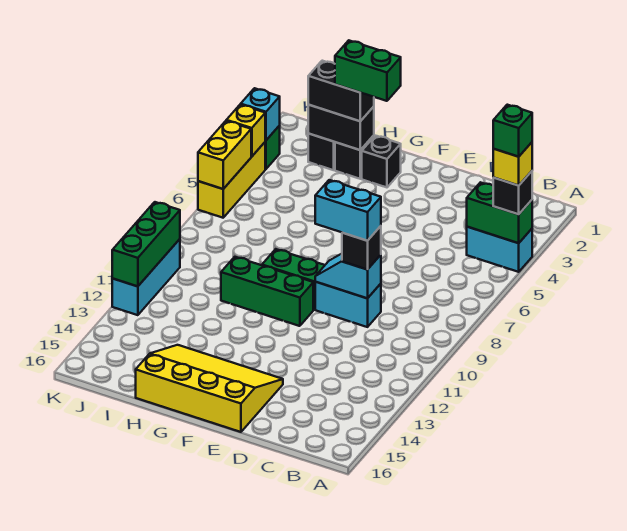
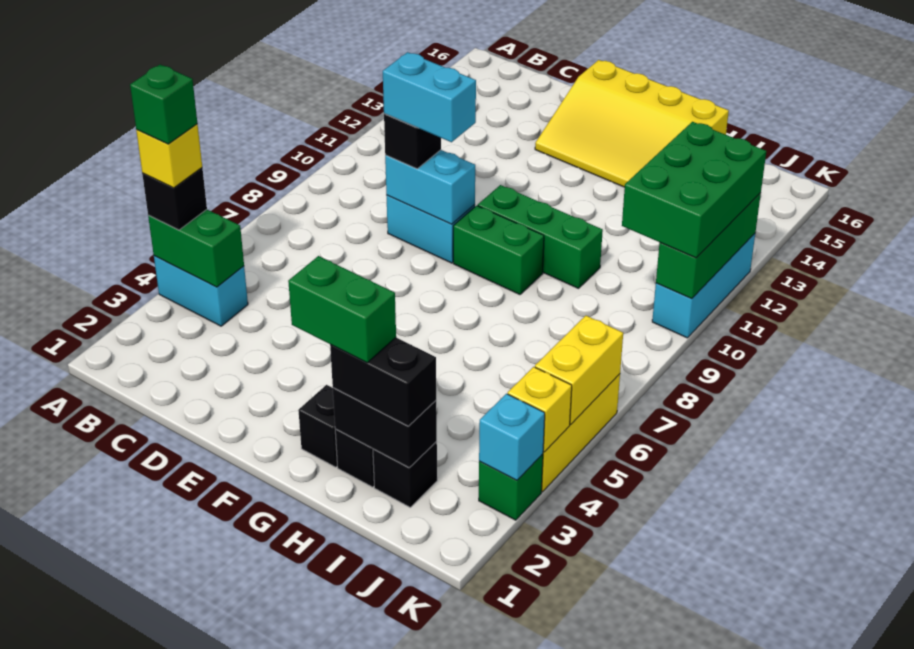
cyan 1x2 slope [315,254,381,298] -> cyan 1x2 brick [385,150,475,224]
none -> green 2x3 brick [622,122,766,258]

